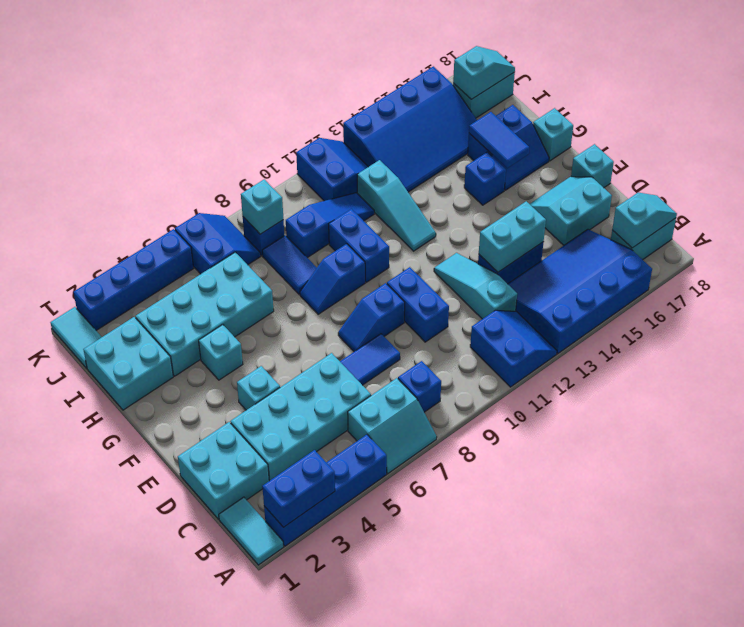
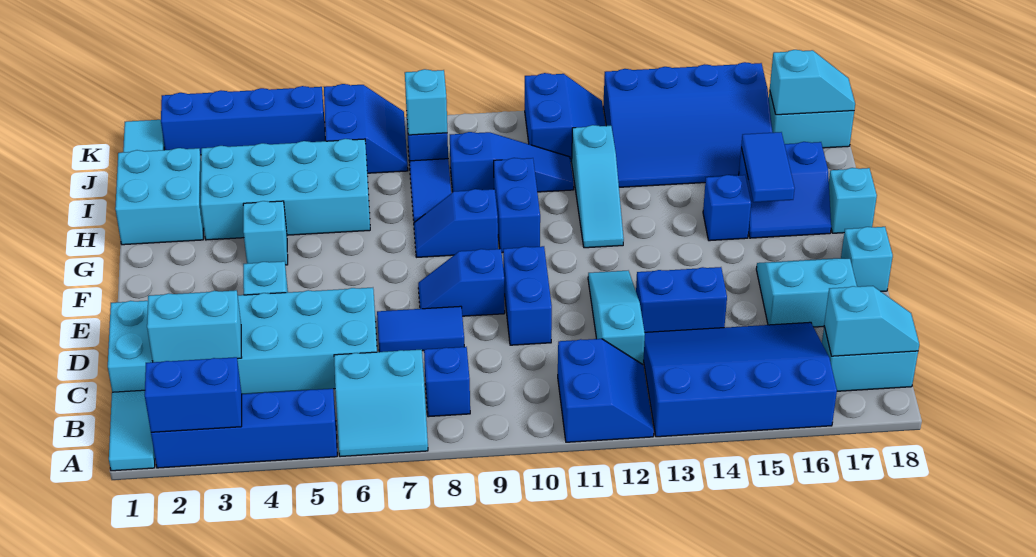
cyan 1x2 brick [479,201,546,272] -> cyan 1x2 brick moved to [147,290,242,362]

